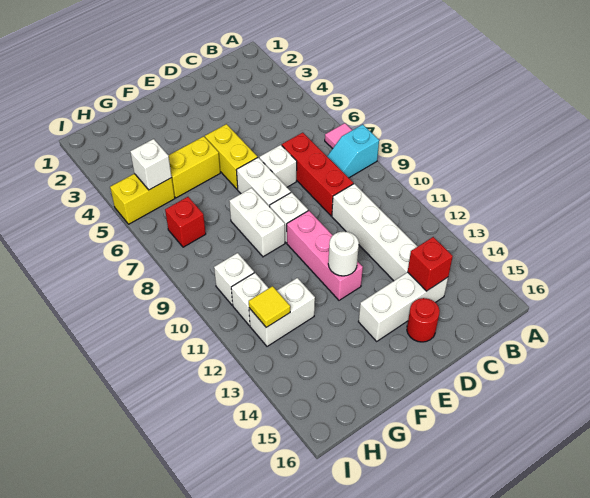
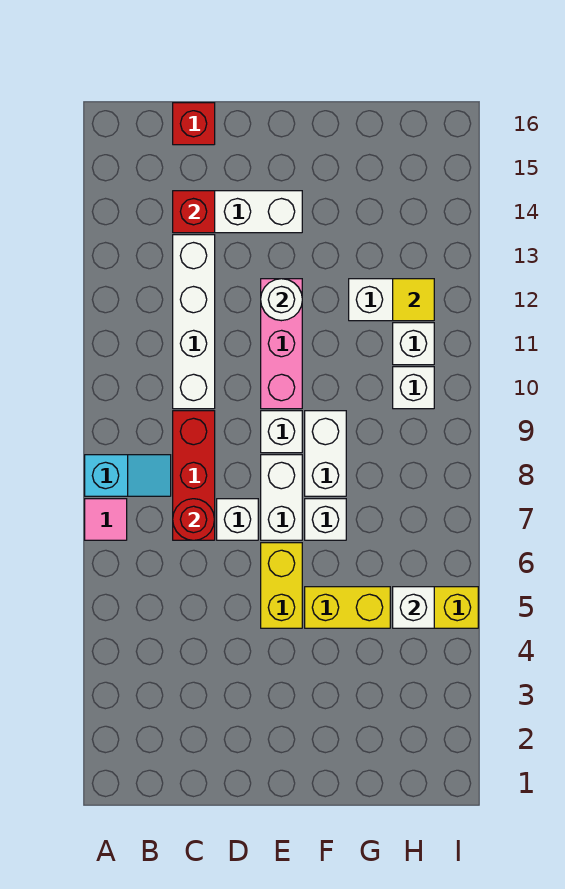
red 1x1 round brick [407,298,440,342] -> red 1x1 round brick moved to [173,499,215,540]
none -> white 1x1 brick [305,499,346,540]
red 1x1 brick [165,197,206,247] -> red 1x1 brick moved to [173,103,215,145]

